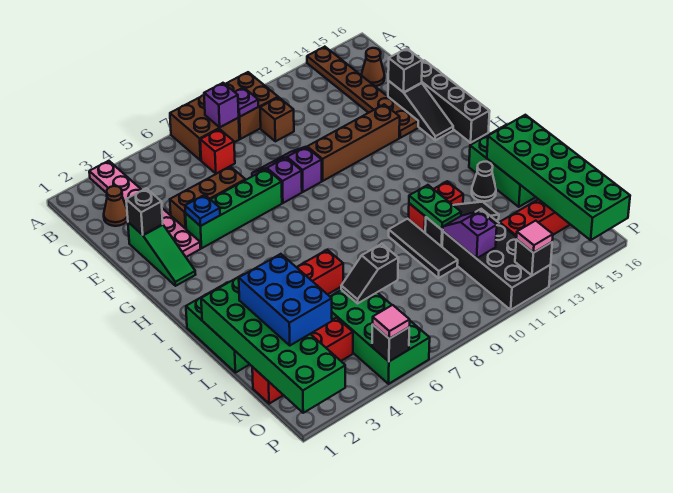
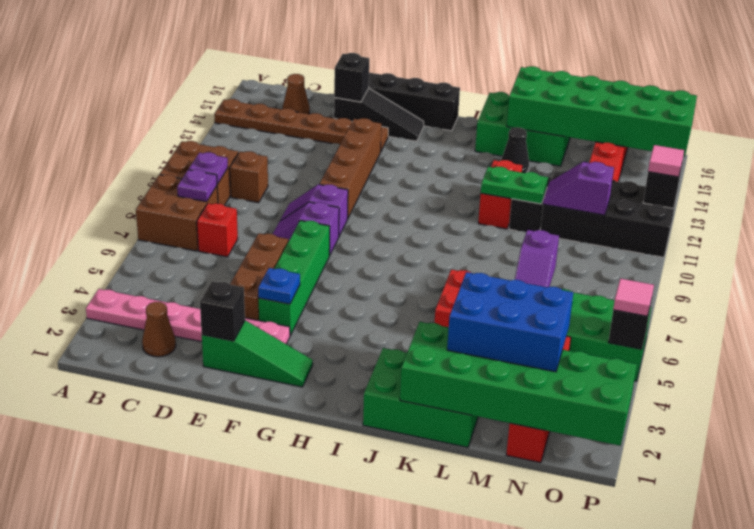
purple 1x1 brick [204,83,239,127] -> purple 1x1 plate [177,170,217,202]
black 1x3 tile [389,219,458,278] -> none
black 1x2 slope [341,244,398,303] -> purple 1x2 slope [515,230,559,287]

